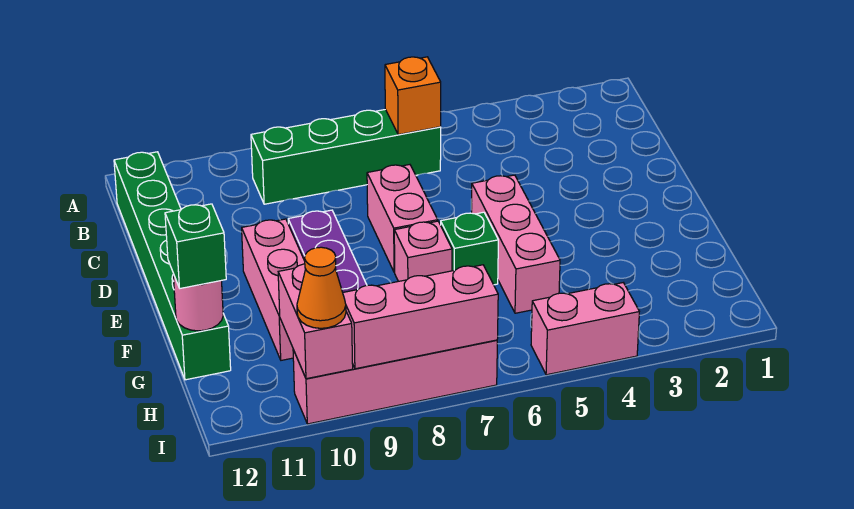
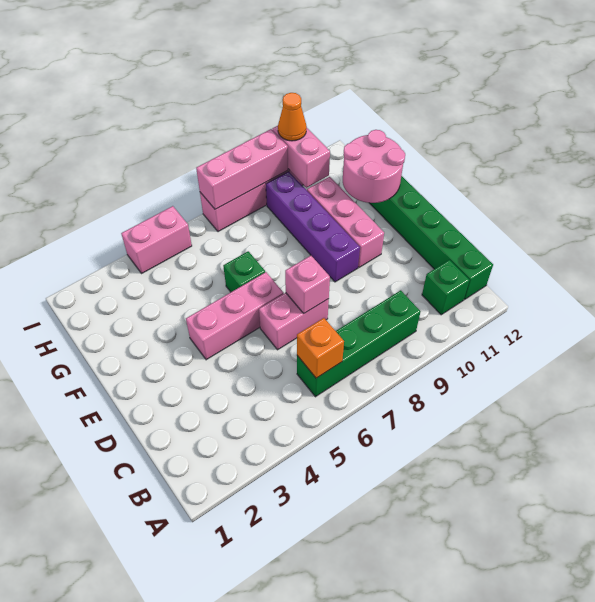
pink 1x2 brick [367,165,438,272] -> pink 1x2 brick turned to [259,293,329,350]
pink 1x3 brick [471,175,560,313] -> pink 1x3 brick turned to [186,272,284,360]
pink 1x1 brick [394,221,452,281] -> pink 1x1 brick moved to [285,256,330,313]
pink 1x1 round brick [173,274,223,331] -> pink 2x2 round brick [343,130,405,203]
green 1x1 brick [165,204,226,288] -> green 1x1 brick moved to [422,260,470,315]

